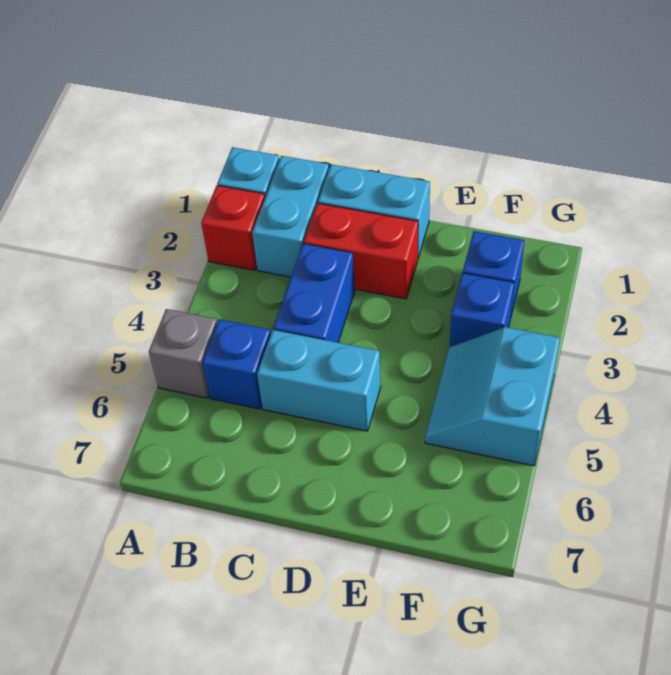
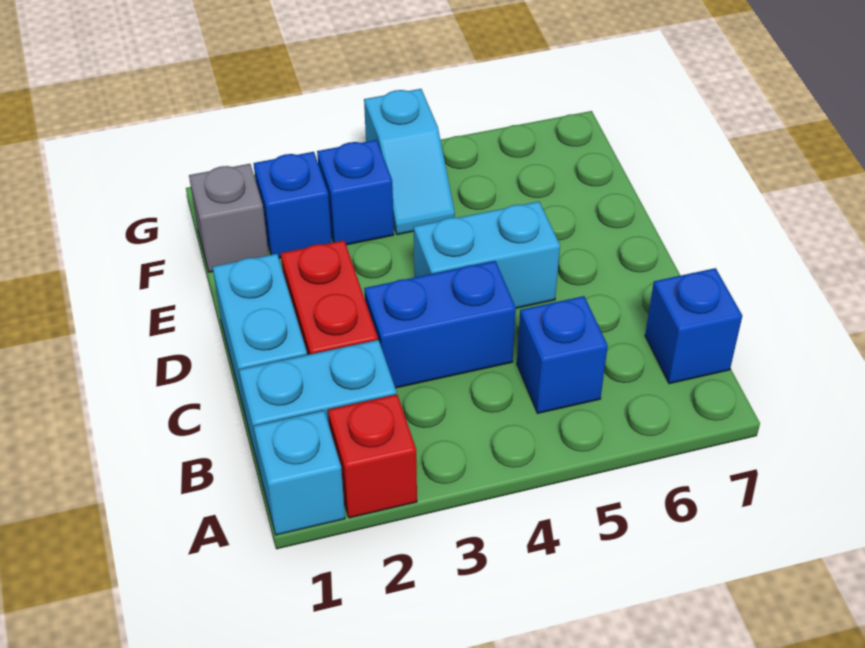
grey 1x1 brick [149,309,217,398] -> grey 1x1 brick moved to [189,164,269,272]
none -> blue 1x1 brick [645,268,742,384]
cyan 1x2 brick [257,330,381,431] -> cyan 1x2 brick turned to [414,202,560,308]
cyan 2x2 slope [425,327,560,466] -> cyan 1x2 slope [364,89,455,235]

